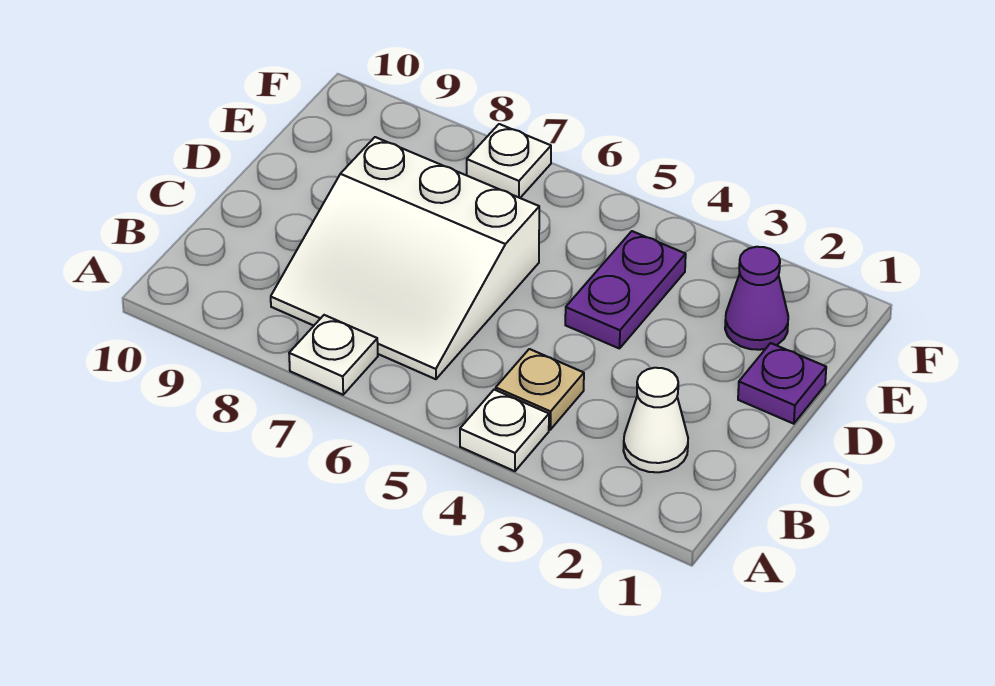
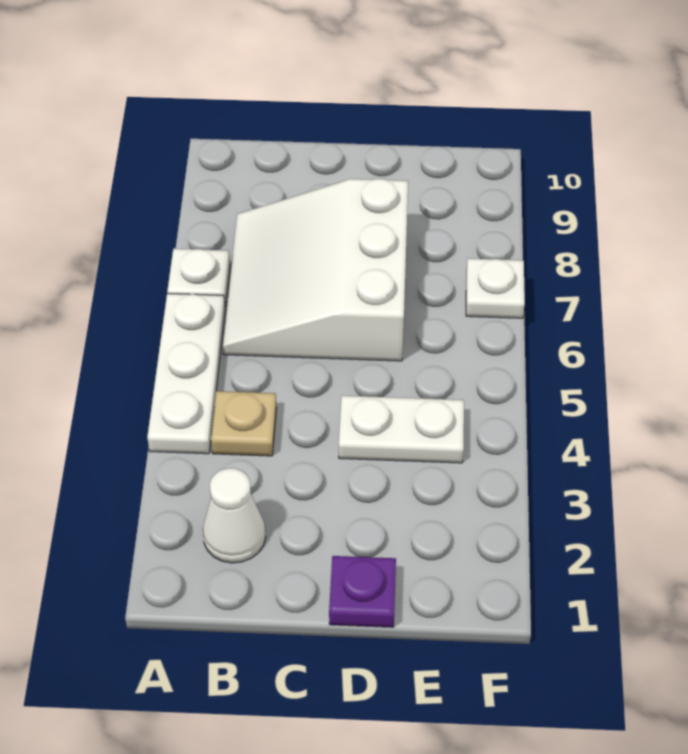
white 1x1 plate [460,390,549,471] -> white 1x3 plate [147,293,225,454]
purple 1x2 plate [565,231,686,349] -> white 1x2 plate [339,396,464,463]
purple 1x1 cone [725,247,788,350] -> none

